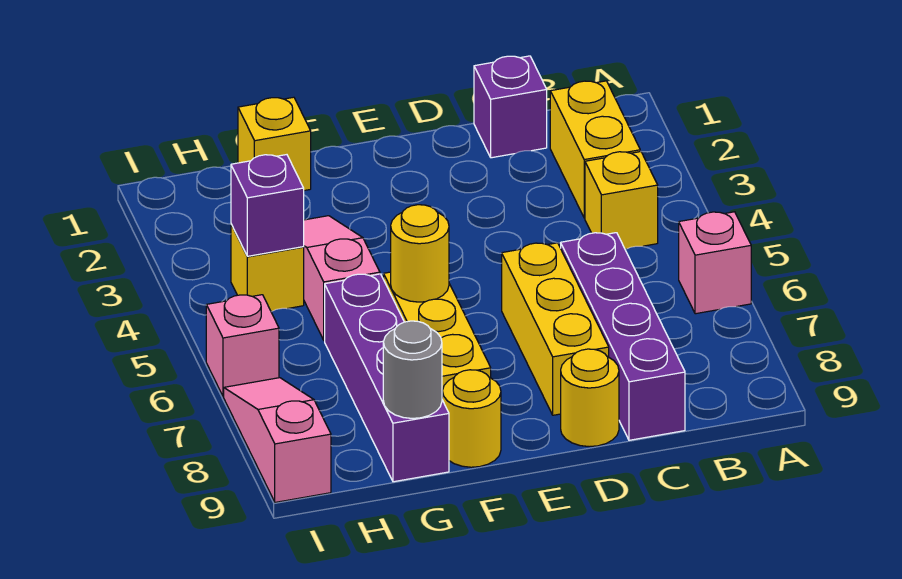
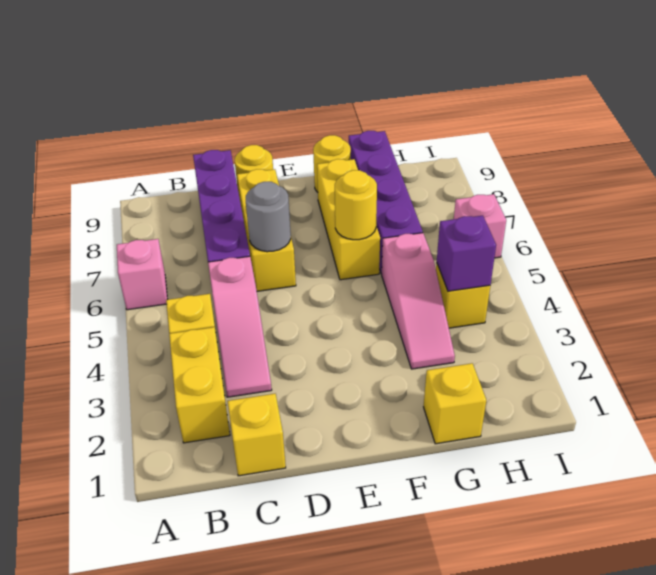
purple 1x1 brick [474,56,547,158] -> yellow 1x1 brick [228,394,286,476]
grey 1x1 round brick [383,321,442,418] -> grey 1x1 round brick moved to [246,182,291,252]
pink 1x3 slope [224,378,331,502] -> pink 1x3 slope moved to [208,256,272,397]

